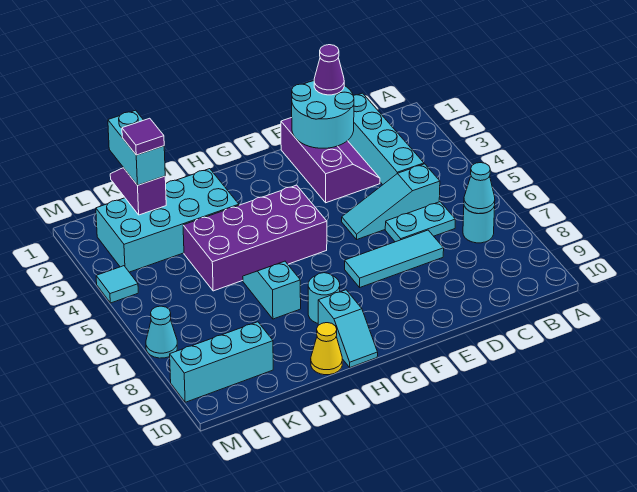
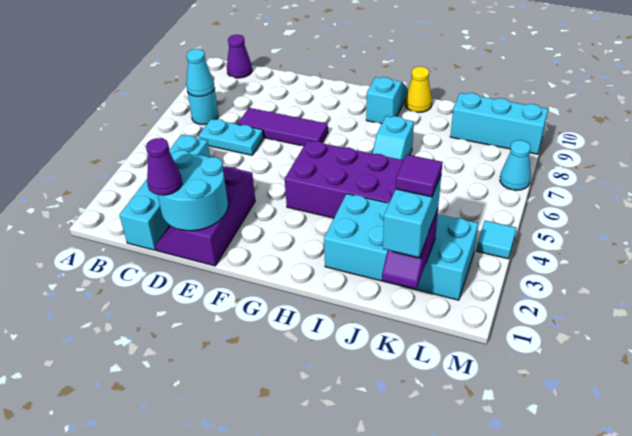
none -> purple 1x1 cone [227,35,252,78]
cyan 1x3 slope [342,164,440,239] -> none
cyan 1x3 tile [345,230,444,287] -> purple 1x3 tile [238,108,328,146]
cyan 1x1 round brick [308,273,340,323] -> none

